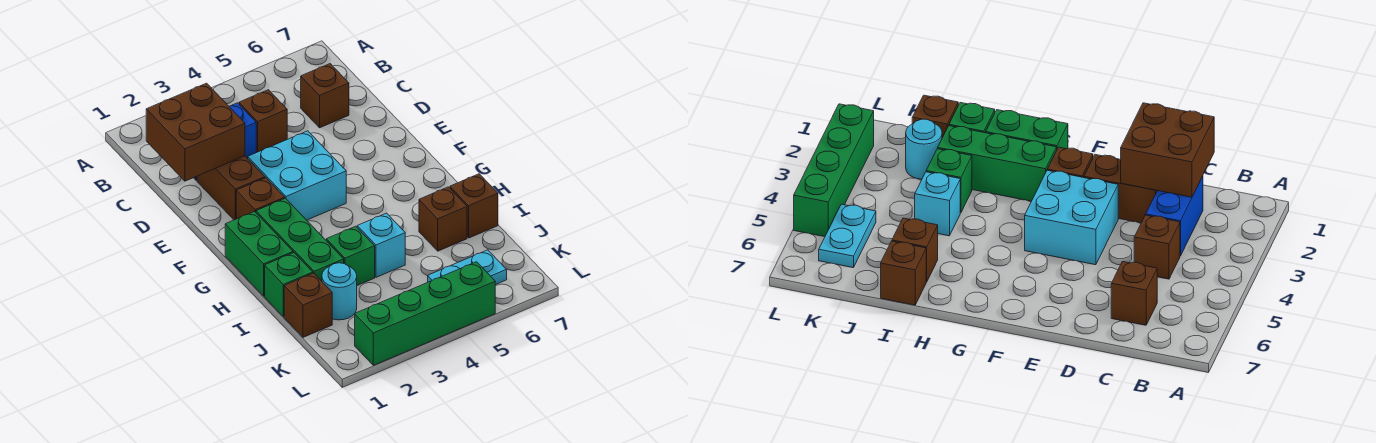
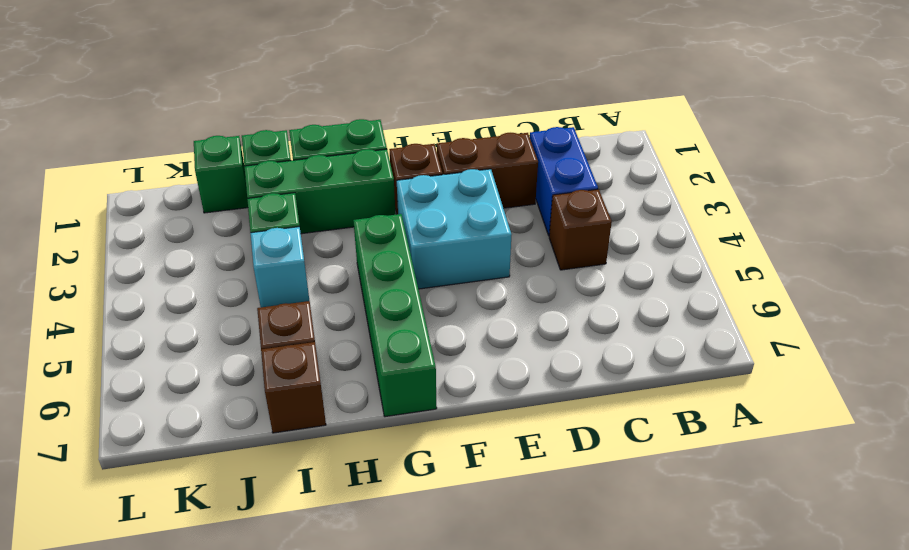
brown 2x2 brick [146,83,245,181] -> none
brown 1x1 brick [301,64,349,128] -> none
brown 1x1 brick [284,273,332,337] -> green 1x1 brick [194,136,248,213]
cyan 1x1 round brick [322,263,357,320] -> none
cyan 1x2 plate [428,250,507,285] -> none
green 1x4 brick [355,262,495,365] -> green 1x4 brick moved to [353,214,437,417]

